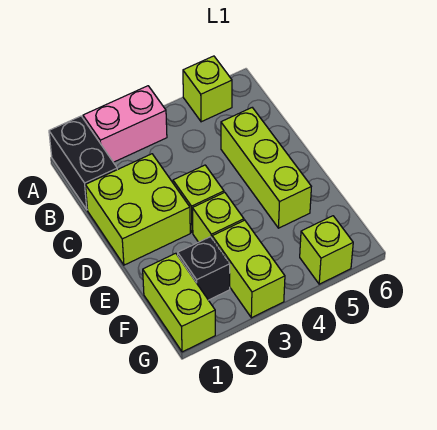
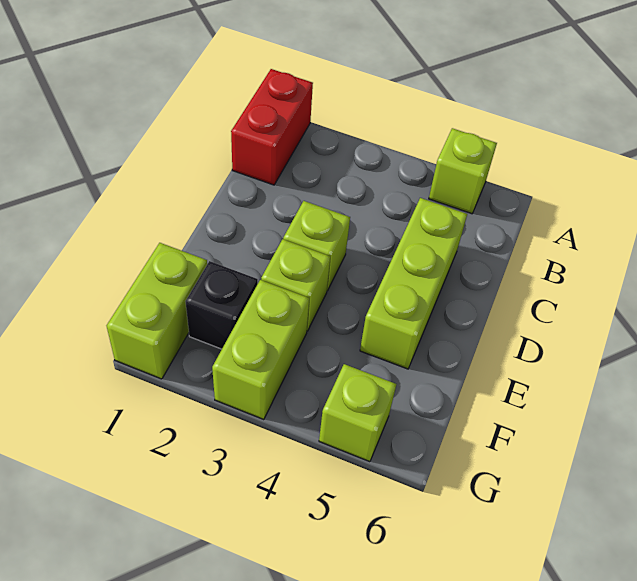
black 1x2 brick [49,116,117,210] -> red 1x2 brick [231,69,313,185]
pink 1x2 brick [83,86,167,162] -> none
lime 2x2 brick [86,154,190,265] -> none

